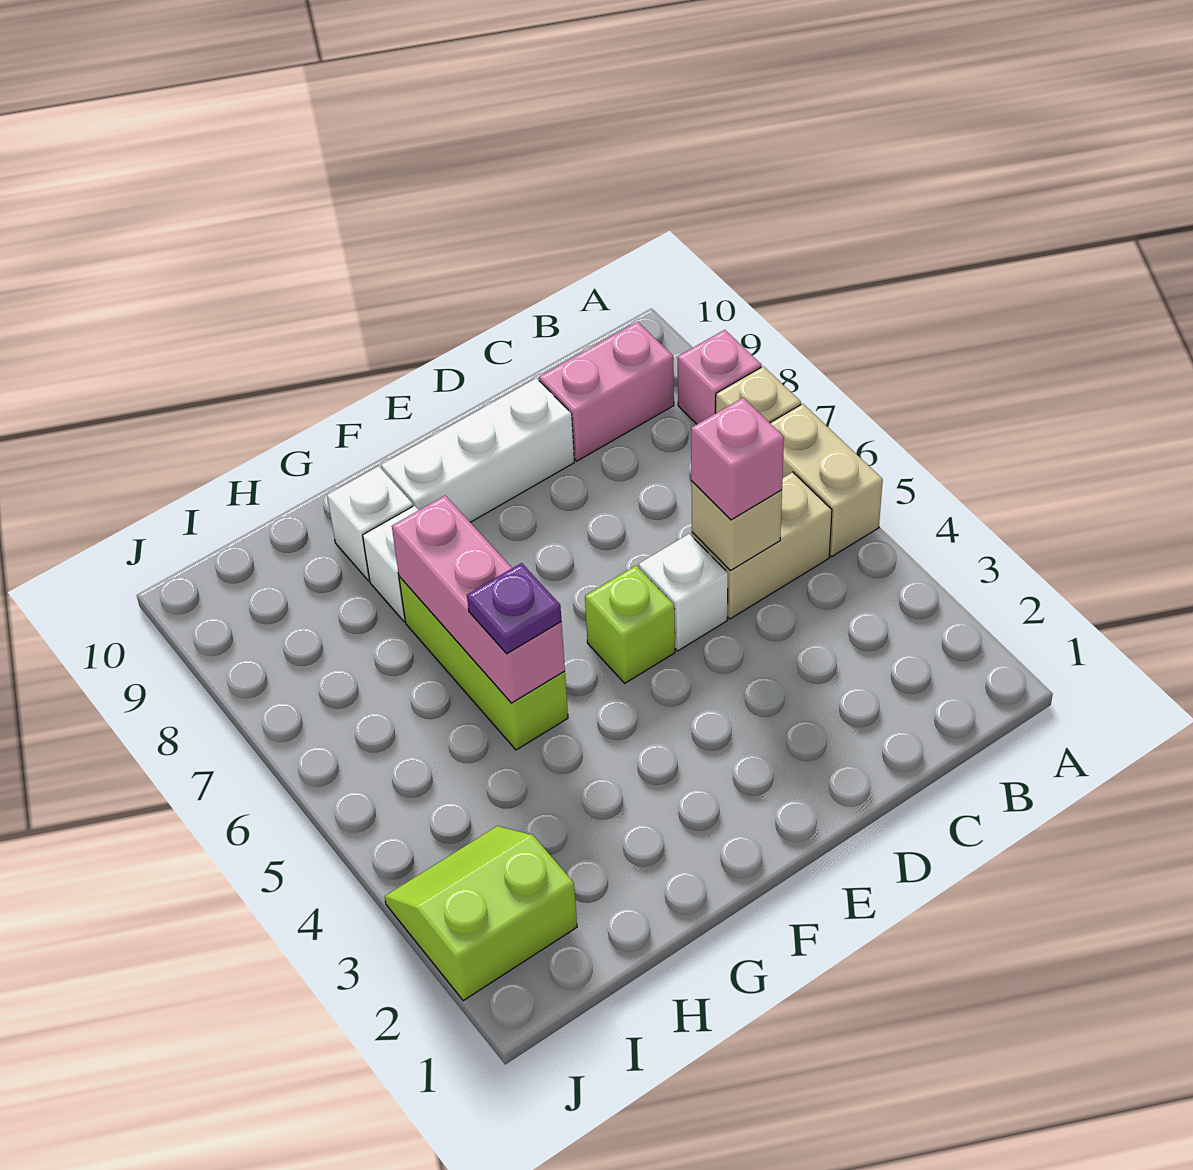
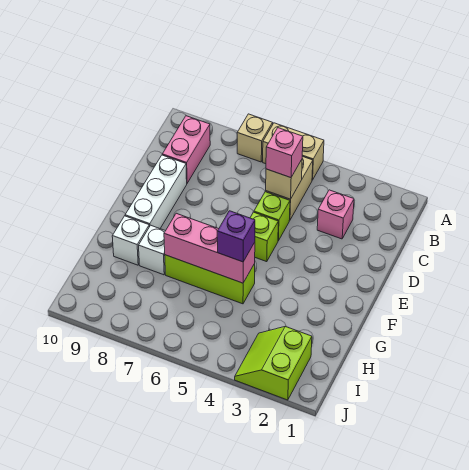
pink 1x1 brick [678,330,761,424] -> pink 1x1 brick moved to [317,190,354,239]
white 1x1 brick [639,534,728,651] -> lime 1x1 brick [254,192,290,241]
purple 1x1 plate [467,563,561,654] -> purple 1x1 brick [217,211,255,262]

